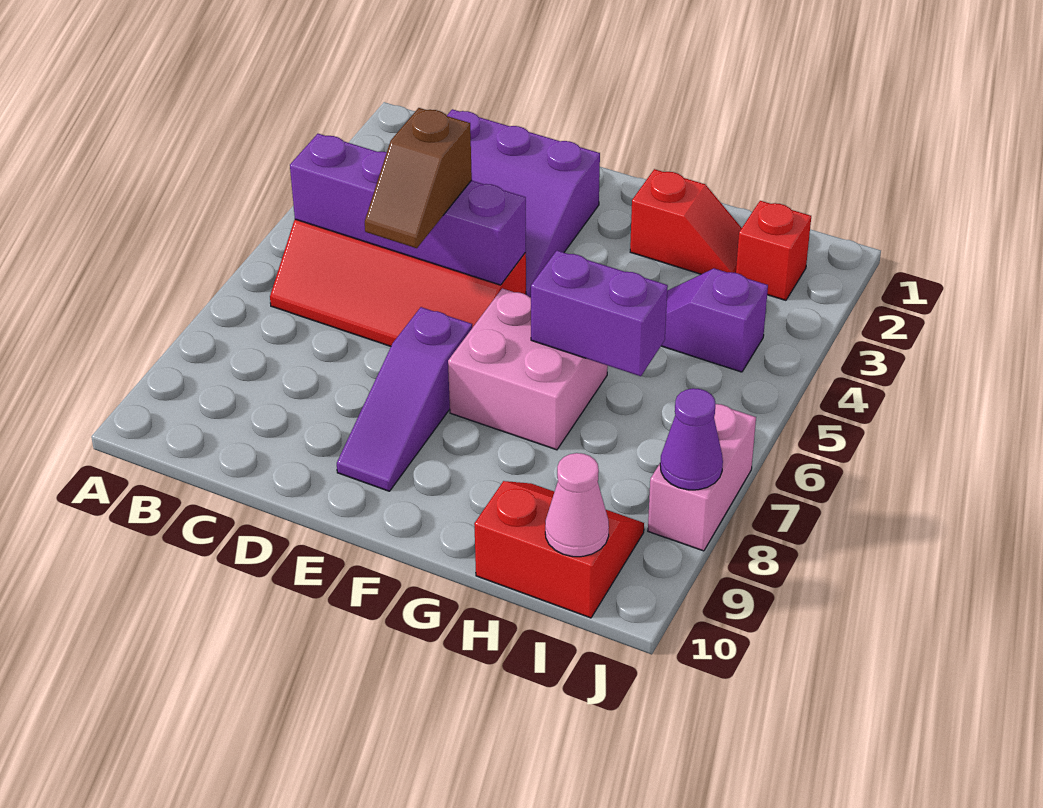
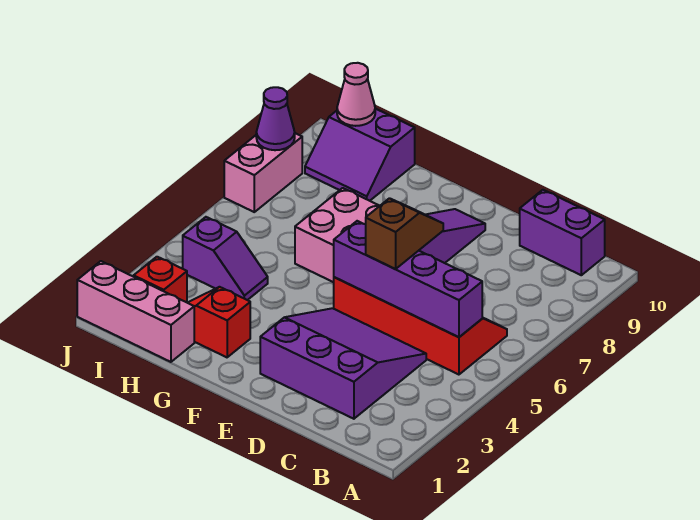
purple 1x2 brick [531,251,668,376] -> purple 1x2 brick moved to [520,190,605,275]
none -> pink 1x3 brick [77,261,194,362]
red 2x2 slope [474,481,644,618] -> purple 2x2 slope [305,109,415,201]

